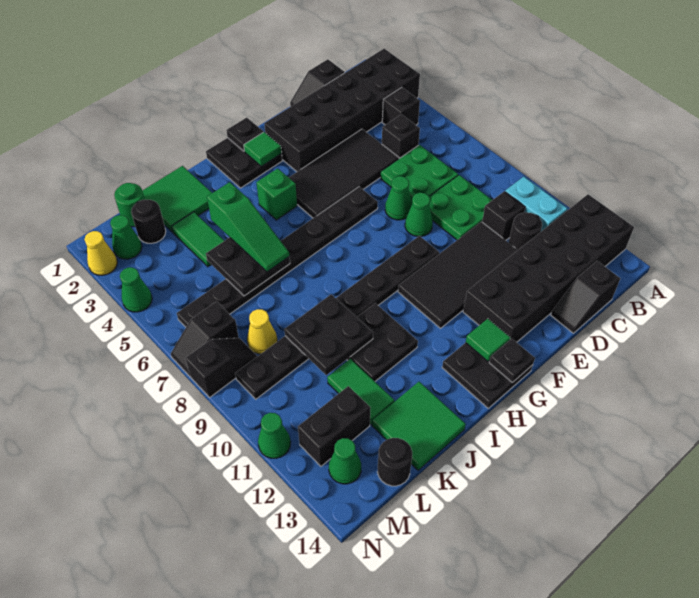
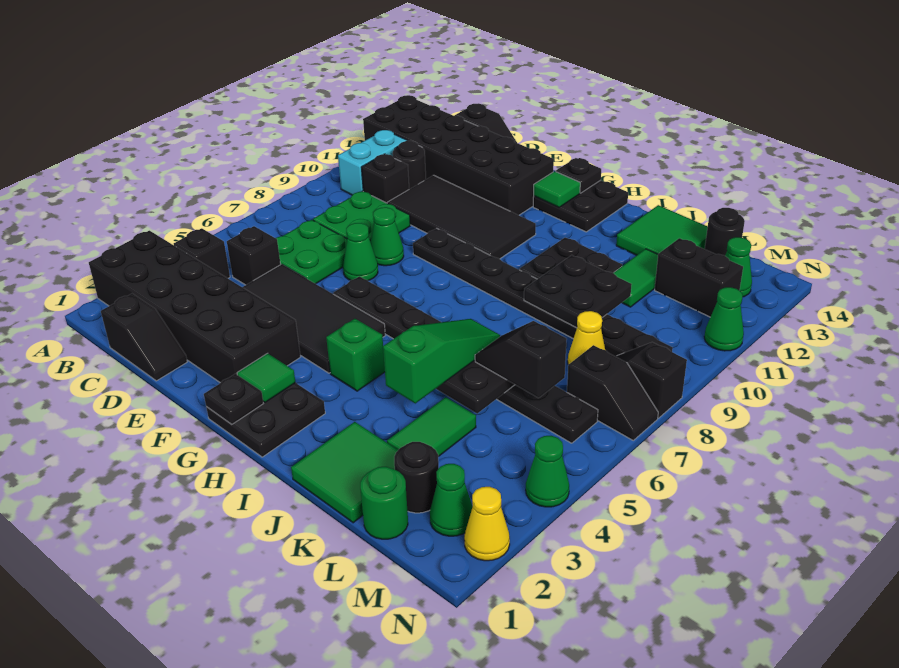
none -> black 1x2 slope [475,321,567,398]

